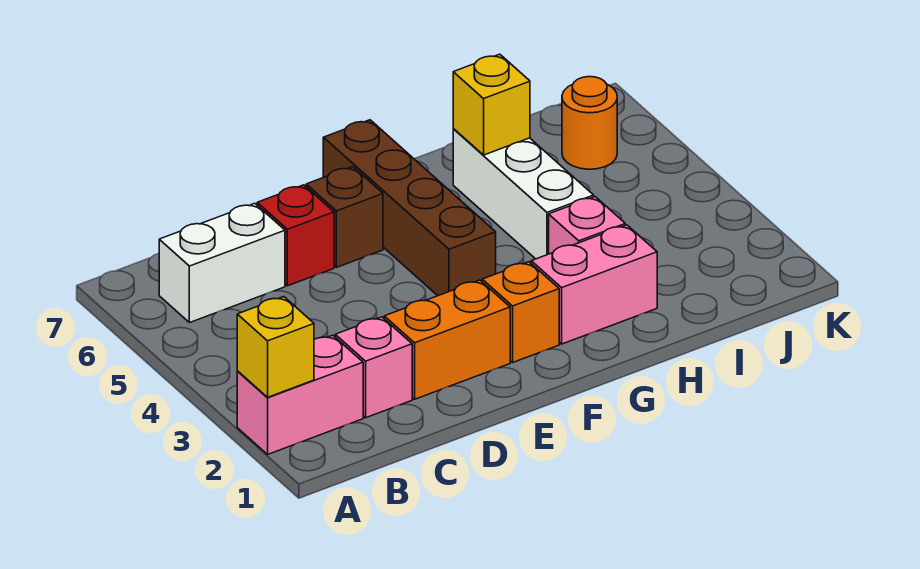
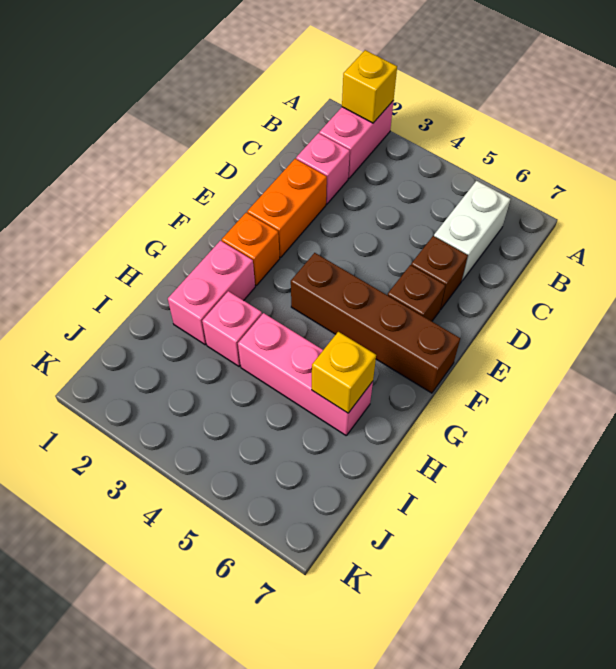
red 1x1 brick [257,185,334,286] -> brown 1x1 brick [411,236,468,310]
white 1x3 brick [453,129,594,259] -> pink 1x3 brick [238,313,373,435]
orange 1x1 round brick [562,77,617,169] -> none

